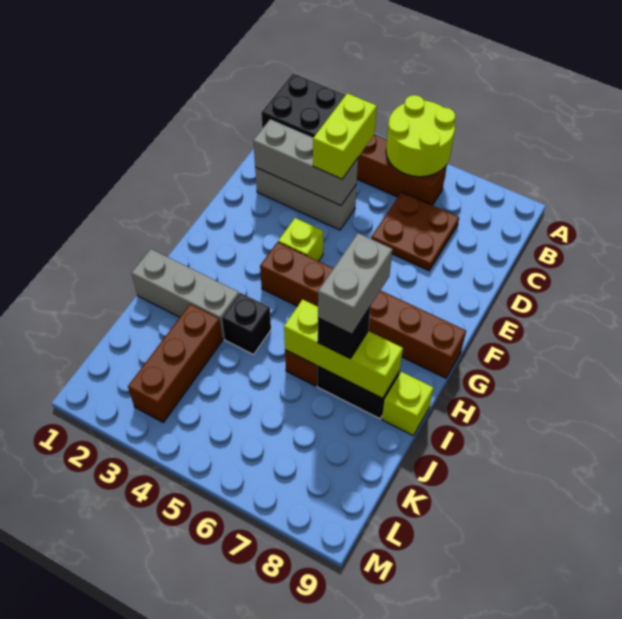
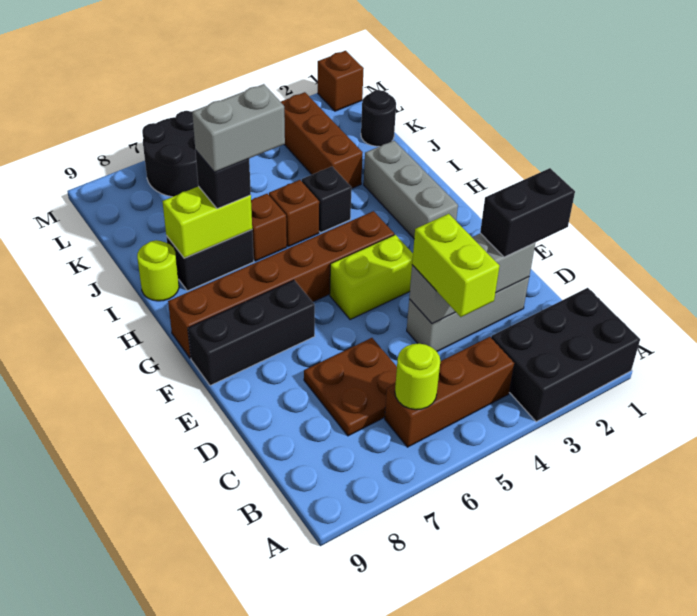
lime 2x2 round brick [386,95,456,177] -> lime 1x1 round brick [395,343,440,410]
none -> black 1x2 brick [480,168,575,257]
lime 1x1 brick [278,218,324,261] -> lime 1x2 brick [330,235,413,320]
none -> black 1x3 brick [188,280,315,386]
grey 1x2 brick [318,233,393,334] -> grey 1x2 brick turned to [192,84,285,172]
grey 1x3 brick [132,249,239,339] -> grey 1x3 brick turned to [364,141,458,238]
none -> brown 1x1 brick [269,180,319,247]
lime 1x3 brick [284,299,403,398] -> lime 1x2 brick [162,186,252,258]
lime 1x1 brick [382,372,433,435] -> lime 1x1 round brick [137,240,179,301]
none -> black 1x1 round brick [361,90,396,146]
none -> black 2x2 round brick [142,111,198,197]
none -> brown 1x1 brick [318,51,364,111]

